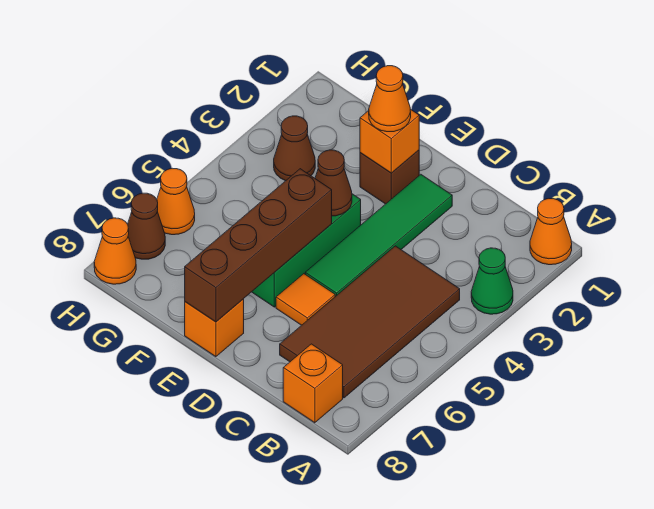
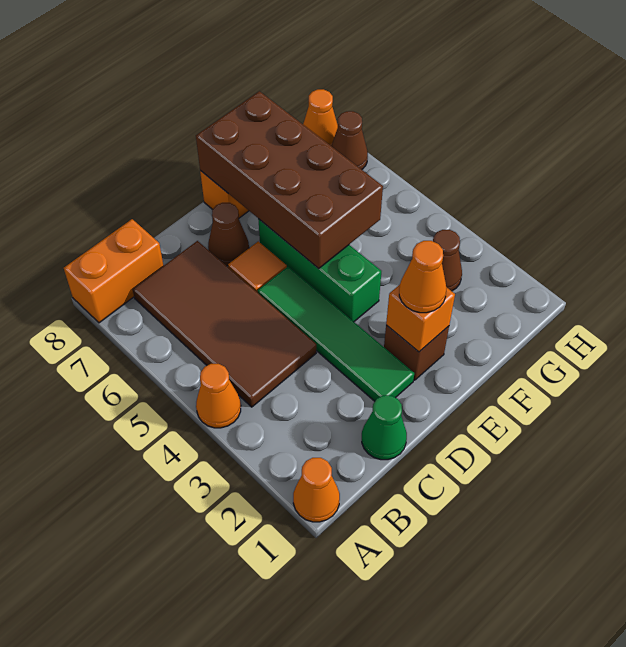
green 1x1 cone [471,248,513,314] -> green 1x1 cone moved to [362,395,407,460]
orange 1x1 brick [283,344,343,423] -> orange 1x2 brick [64,219,164,323]
brown 1x1 cone [315,150,352,216] -> brown 1x1 cone moved to [208,203,249,266]
brown 1x4 brick [185,169,332,322] -> brown 2x4 brick [196,91,383,269]
orange 1x1 cone [157,168,195,235] -> orange 1x1 cone moved to [196,364,241,428]

